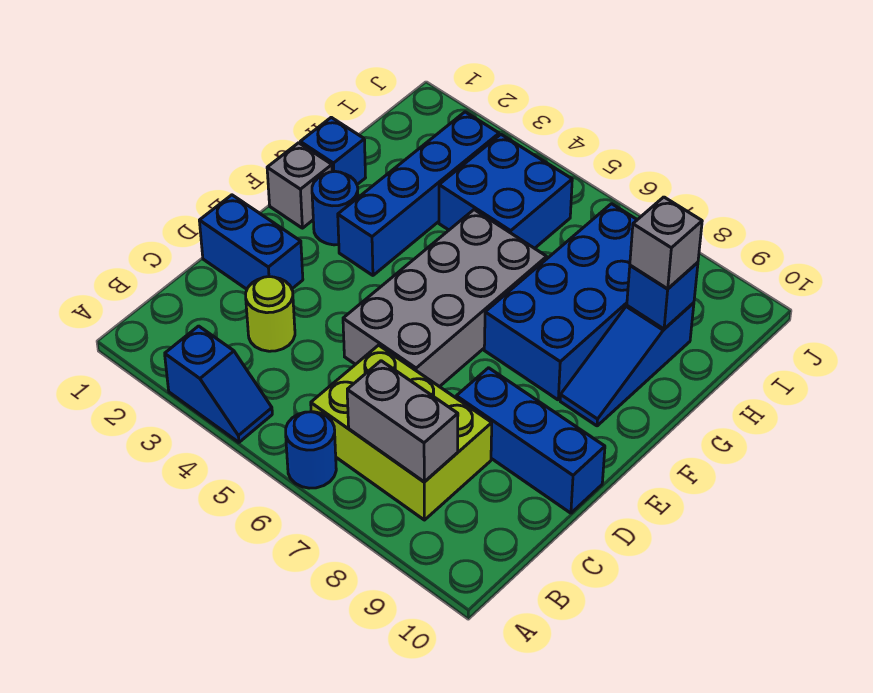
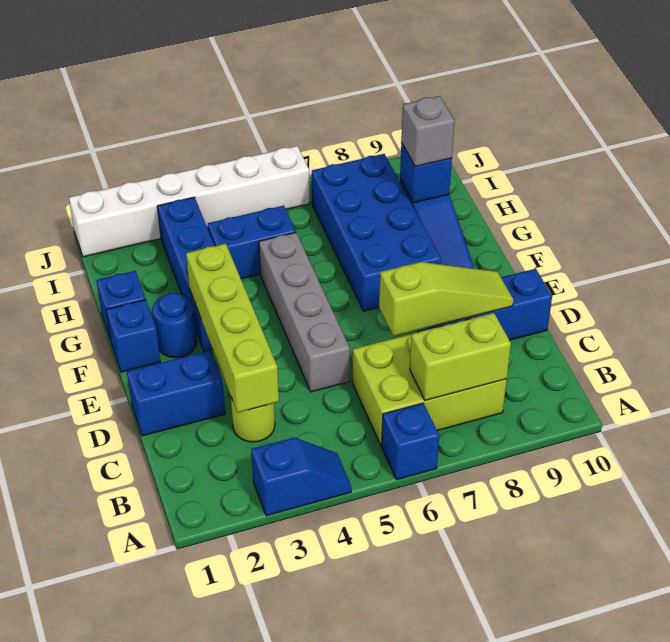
blue 1x1 round brick [286,412,336,488] -> blue 1x1 brick [382,403,439,480]
grey 1x2 brick [347,361,458,482] -> lime 1x2 brick [410,313,511,400]
none -> lime 1x4 brick [186,244,279,413]
grey 2x4 brick [343,210,547,387] -> grey 1x4 brick [259,233,350,392]
none -> lime 1x3 slope [379,262,514,336]
grey 1x1 brick [267,143,332,228] -> blue 1x1 brick [106,300,160,372]
blue 2x2 brick [439,134,572,248] -> blue 1x2 brick [208,206,296,279]
none -> white 1x6 brick [69,146,310,257]

